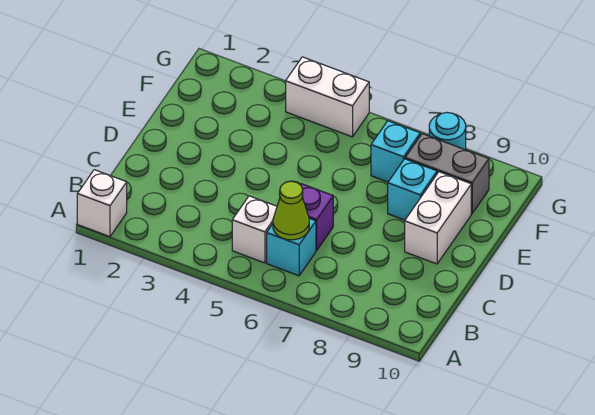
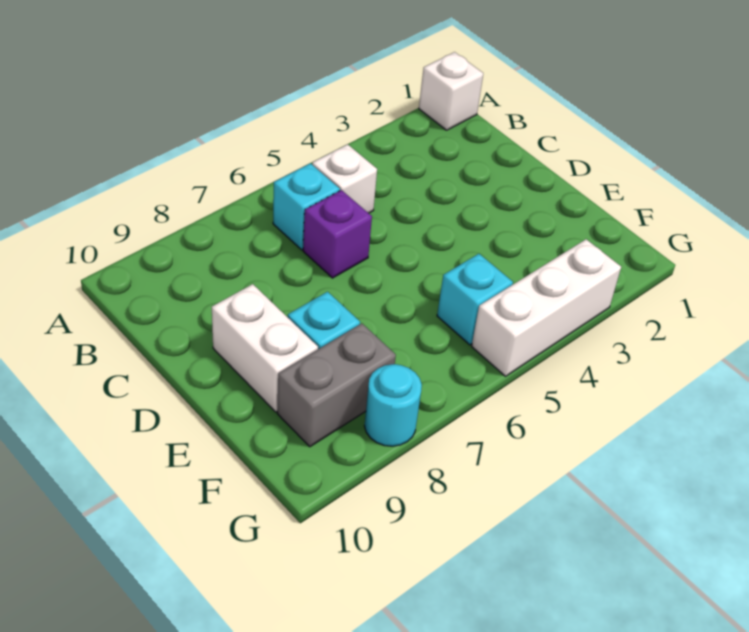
lime 1x1 cone [273,181,309,240] -> none
cyan 1x1 brick [371,121,420,182] -> cyan 1x1 brick moved to [437,254,513,345]
white 1x2 brick [286,57,369,137] -> white 1x3 brick [472,239,621,376]

